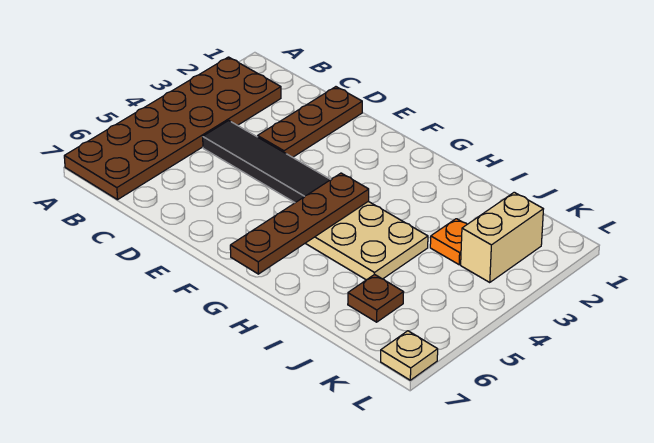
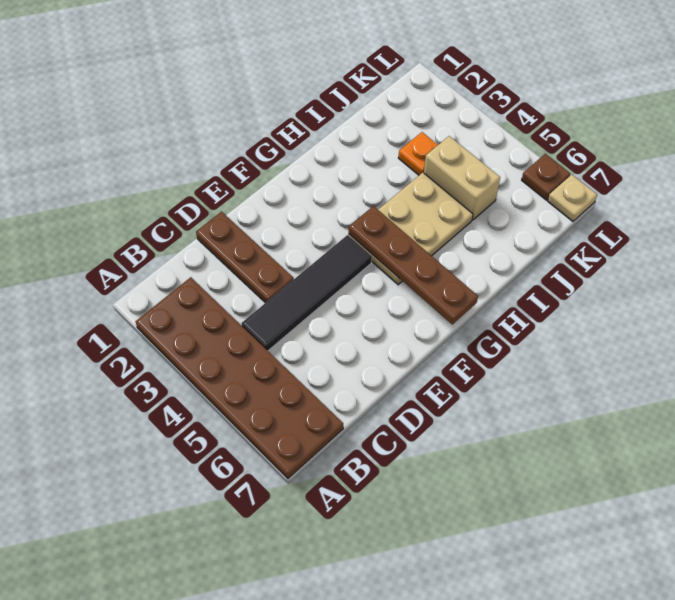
brown 1x1 plate [348,274,404,322] -> brown 1x1 plate moved to [522,154,570,200]
tan 1x2 brick [461,192,543,282] -> tan 1x2 brick moved to [424,136,500,220]

